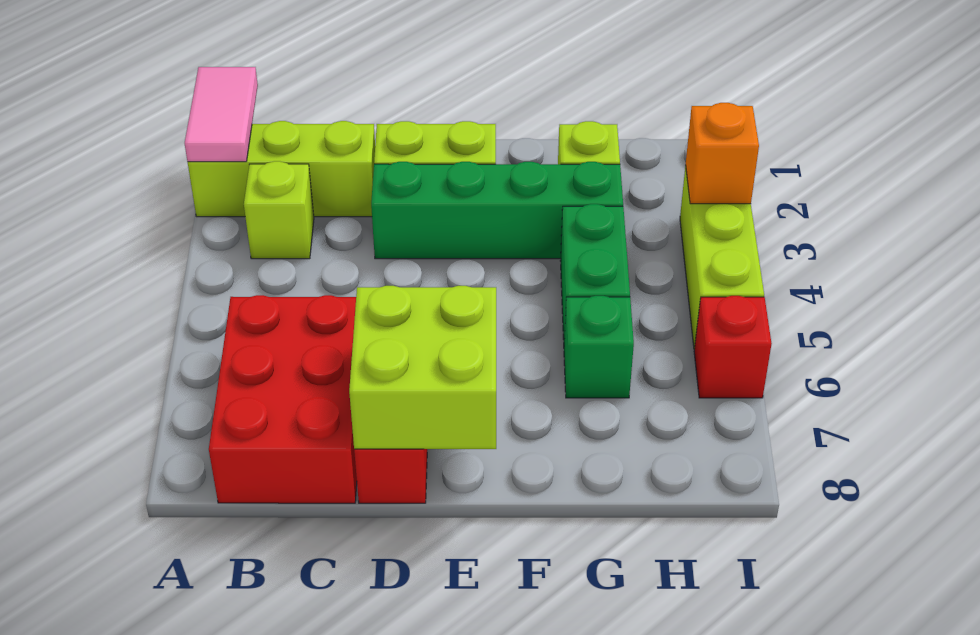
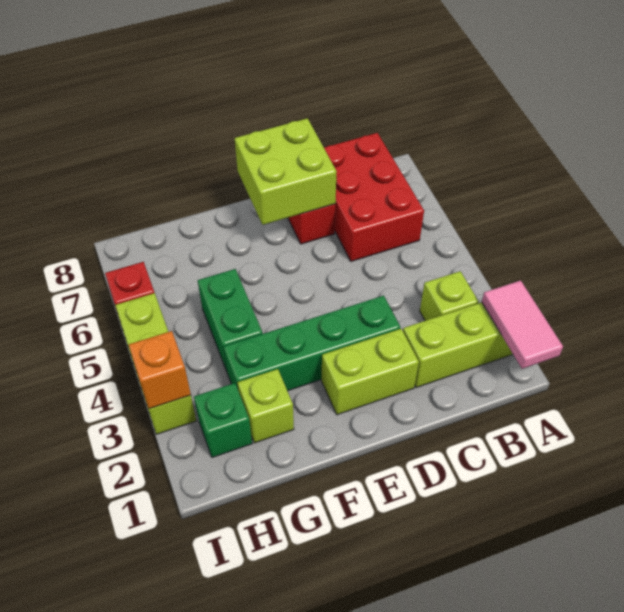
green 1x1 brick [564,296,634,398] -> green 1x1 brick moved to [194,383,252,457]

